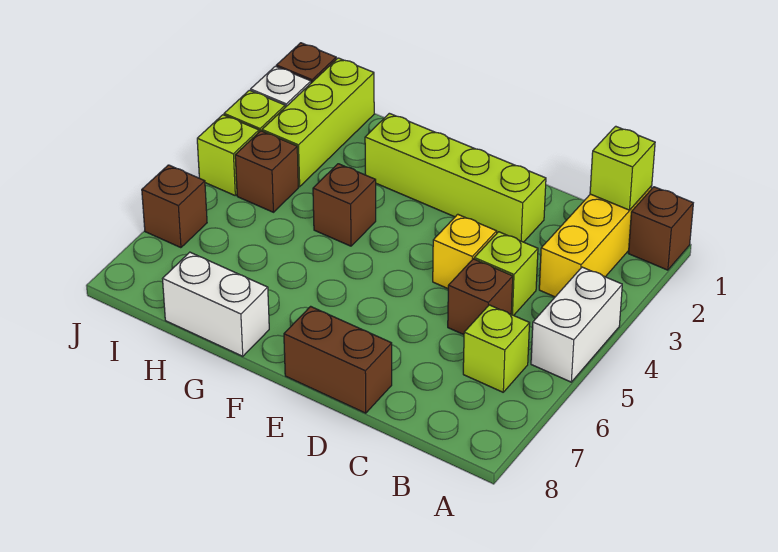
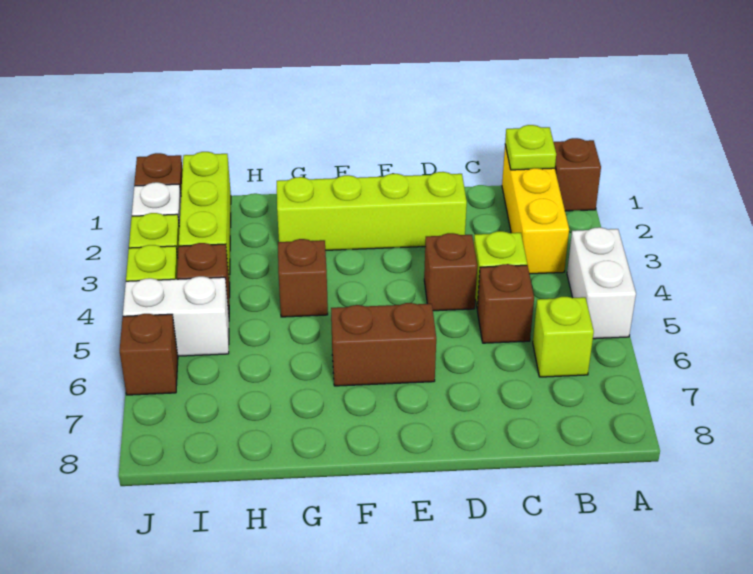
lime 1x1 brick [590,126,655,210] -> lime 1x1 plate [505,125,556,170]
yellow 1x1 brick [433,214,497,289] -> brown 1x1 brick [424,233,477,311]
brown 1x2 brick [284,306,392,413] -> brown 1x2 brick moved to [331,303,436,386]
white 1x2 brick [163,252,269,356] -> white 1x2 brick moved to [123,276,229,356]

